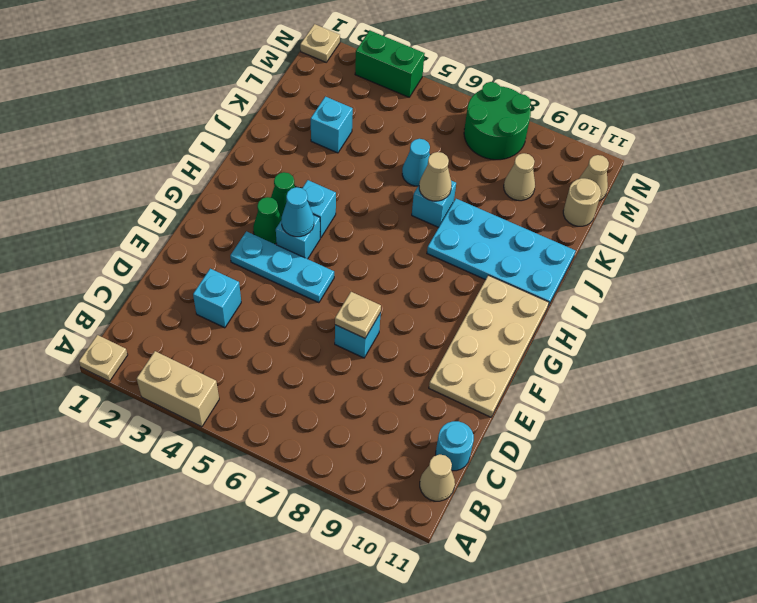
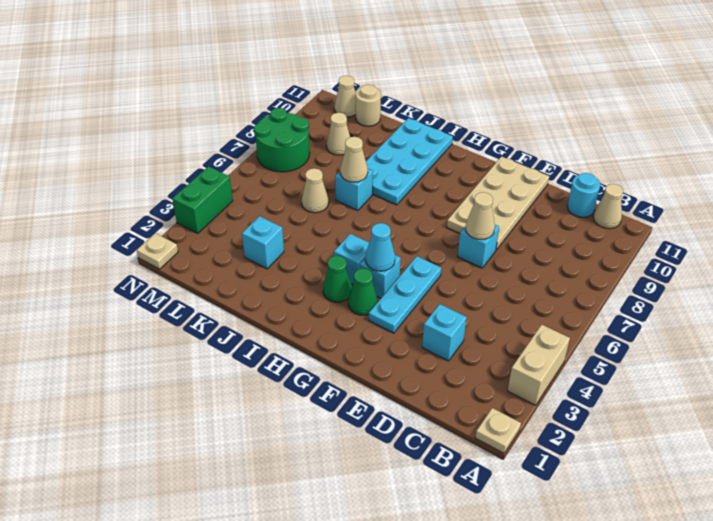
tan 1x1 plate [335,292,381,338] -> tan 1x1 cone [466,192,495,240]
tan 2x4 plate [429,275,549,417] -> tan 2x4 plate turned to [447,156,549,250]
cyan 1x1 cone [402,139,430,186] -> tan 1x1 cone [302,168,329,213]

